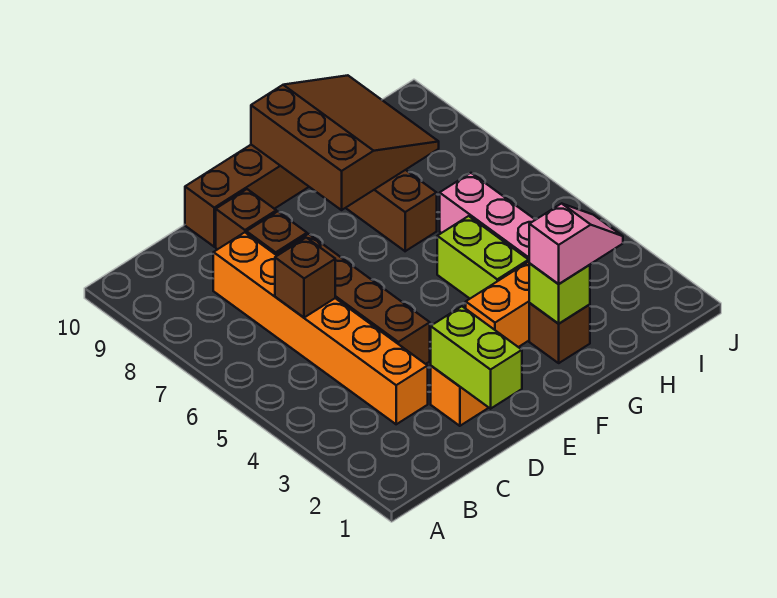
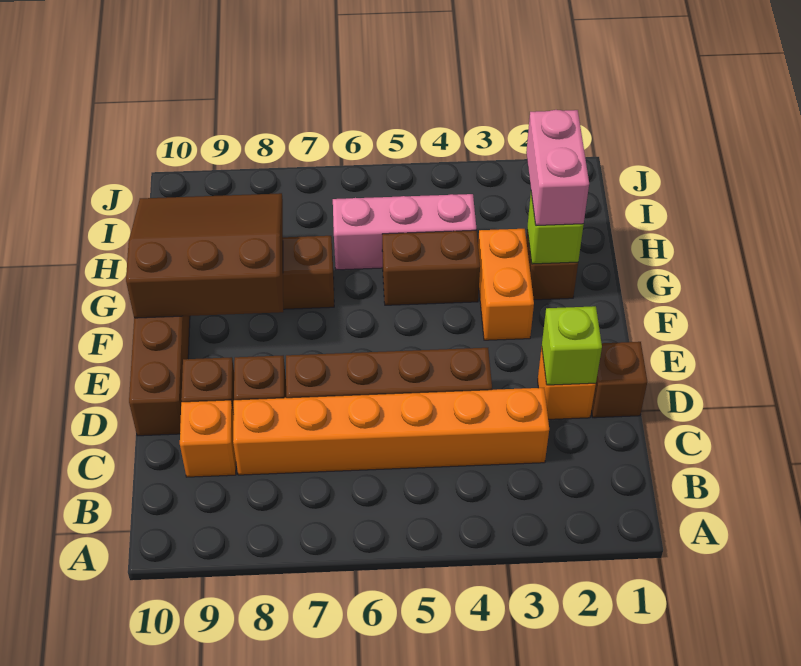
brown 1x1 brick [275,238,335,318] -> brown 1x1 brick moved to [591,342,647,418]
none -> orange 1x1 brick [180,400,236,477]
lime 1x2 brick [431,306,522,409] -> lime 1x1 brick [542,306,602,385]
pink 1x2 slope [529,203,623,284] -> pink 1x2 brick [526,110,589,226]
lime 1x2 brick [437,216,529,298] -> brown 1x2 brick [382,230,480,305]

